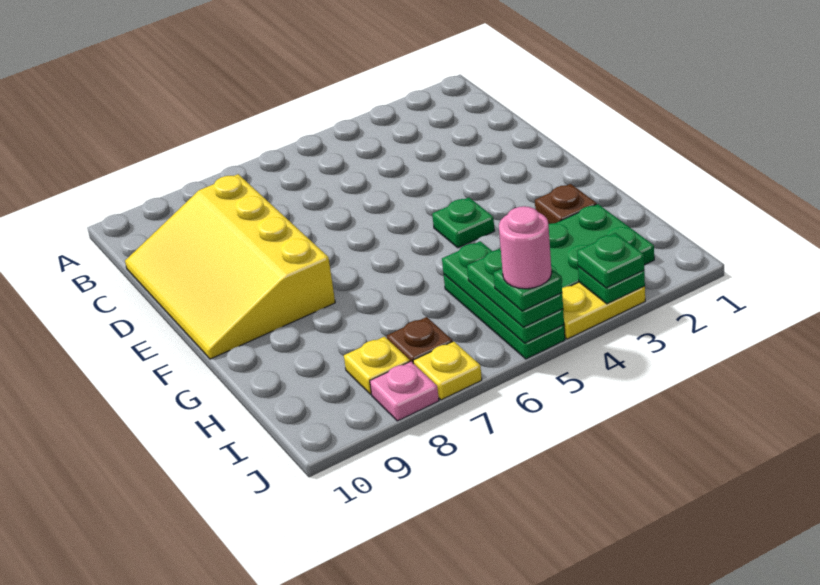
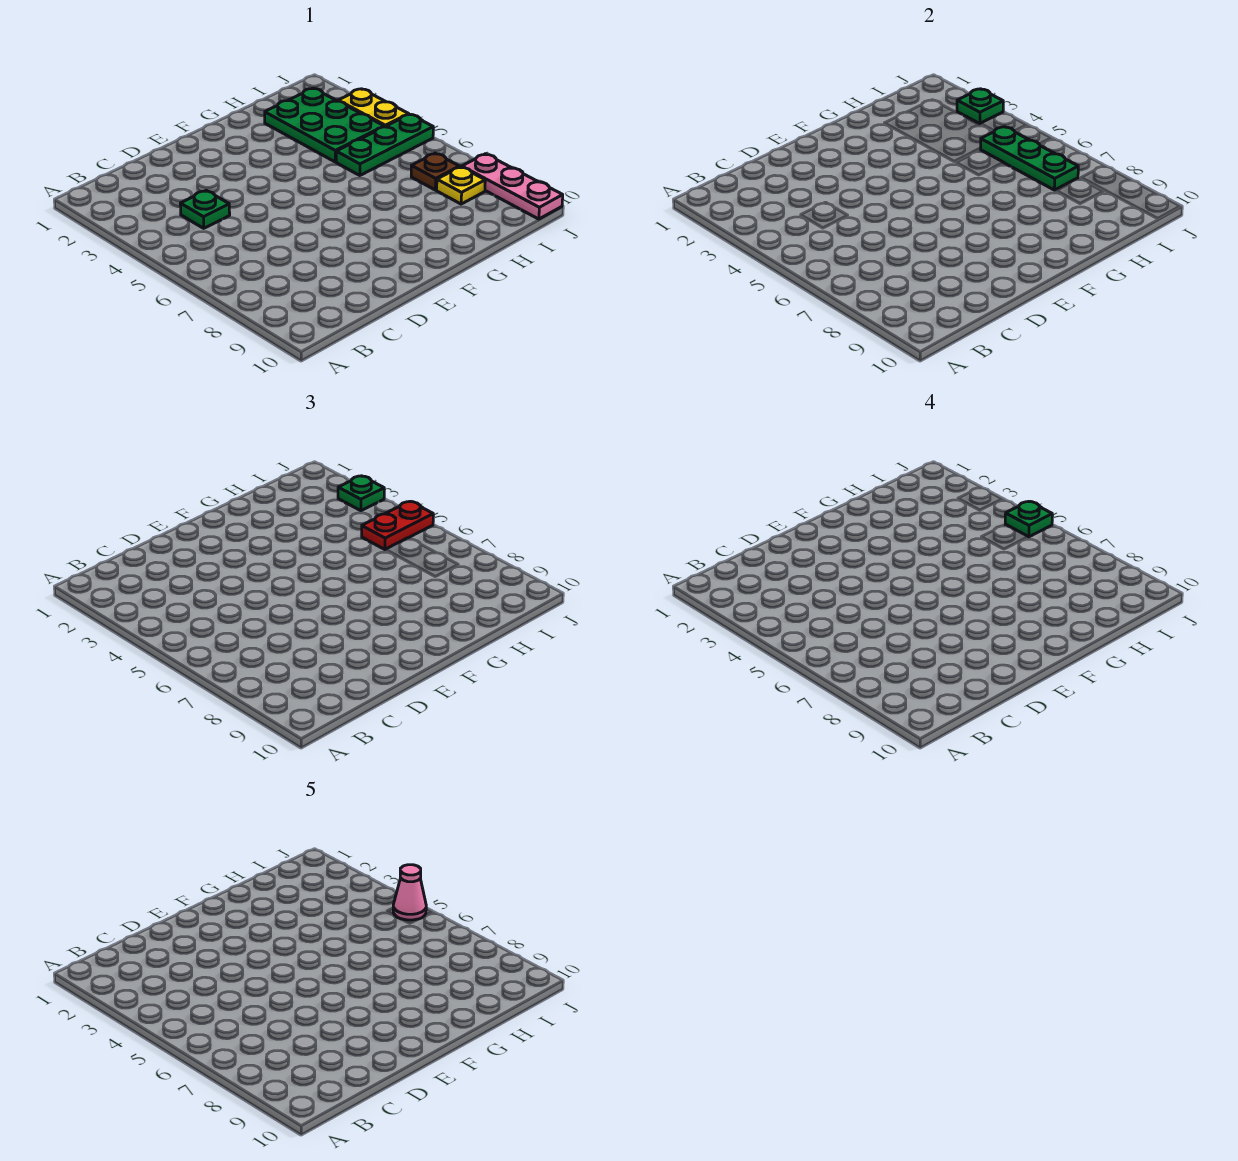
yellow 3x4 slope [125,174,335,359] -> none
green 1x1 plate [432,197,495,248] -> green 1x1 plate moved to [180,190,230,228]
brown 1x1 plate [535,184,597,224] -> none
green 1x3 plate [442,241,564,343] -> green 1x3 plate turned to [981,127,1078,190]
green 1x2 plate [467,250,563,327] -> red 1x2 plate [362,502,433,550]
pink 1x1 round brick [499,206,552,289] -> pink 1x1 cone [393,865,426,920]
yellow 1x1 plate [413,341,482,400] -> none
pink 1x1 plate [370,361,439,421] -> pink 1x3 plate [462,154,563,219]

